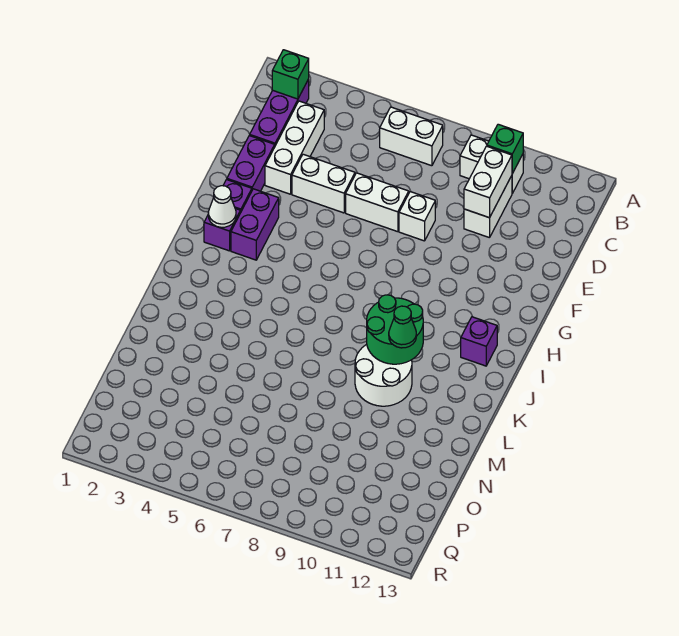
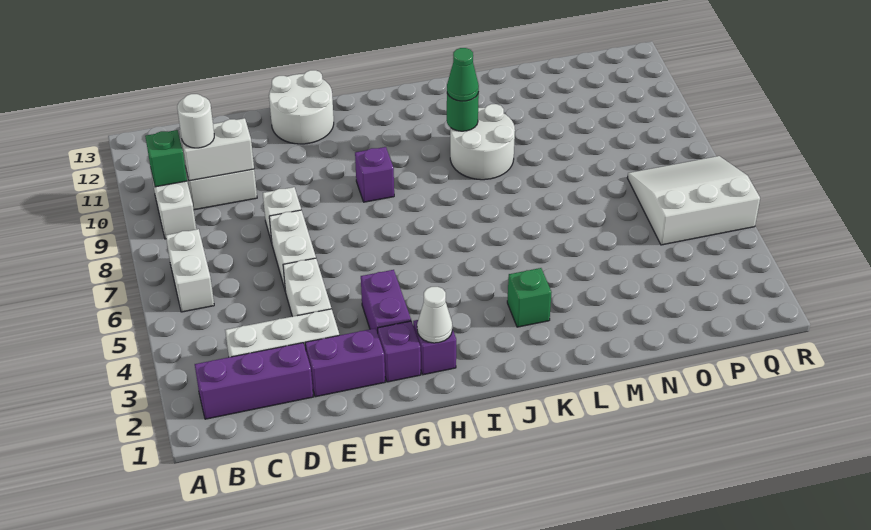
green 1x1 brick [272,50,309,99] -> green 1x1 brick moved to [507,268,552,327]
none -> white 1x1 round brick [177,94,214,148]
none -> white 2x2 round brick [269,70,334,144]
purple 1x2 brick [231,189,279,260] -> purple 1x2 brick turned to [361,270,411,333]
purple 1x1 brick [461,317,497,366] -> purple 1x1 brick moved to [355,147,394,202]
green 2x2 round brick [367,295,423,364] -> green 1x1 round brick [447,92,479,131]
none -> white 3x3 slope [627,156,760,245]

